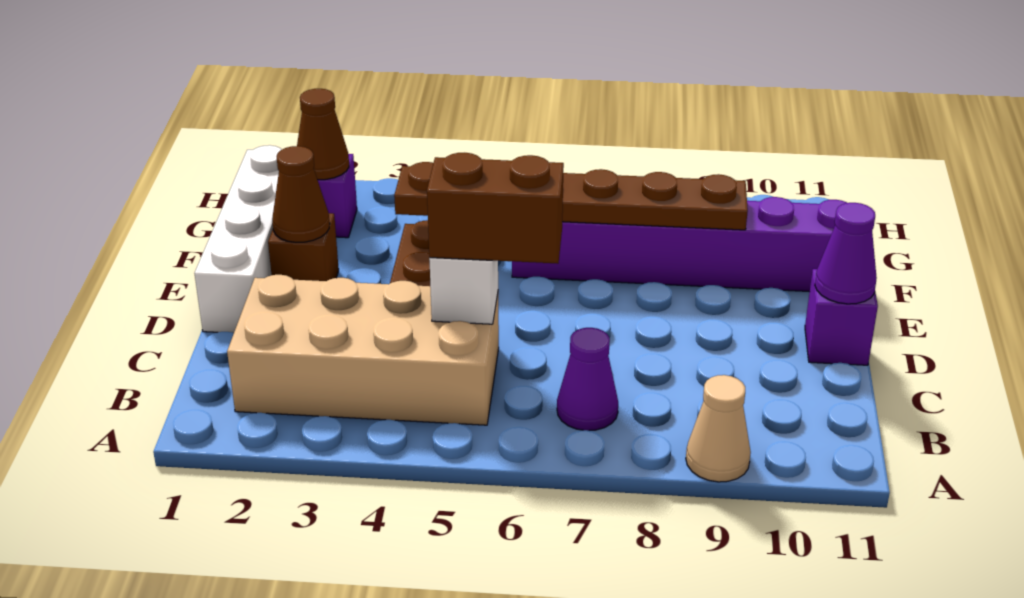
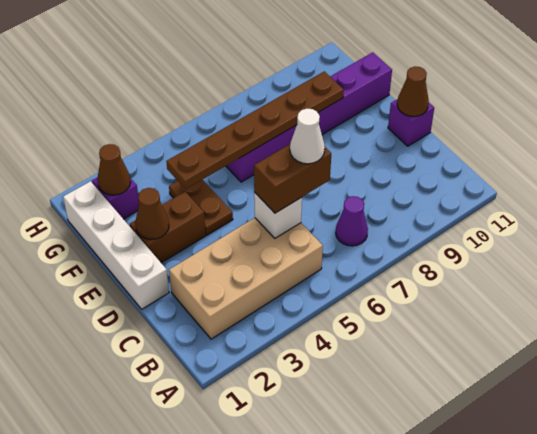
tan 1x1 cone [686,375,751,482] -> none
none -> white 1x1 cone [290,109,325,164]
purple 1x1 cone [815,203,877,304] -> brown 1x1 cone [397,67,429,117]
brown 1x1 brick [268,213,339,281] -> brown 1x2 brick [130,192,206,263]

